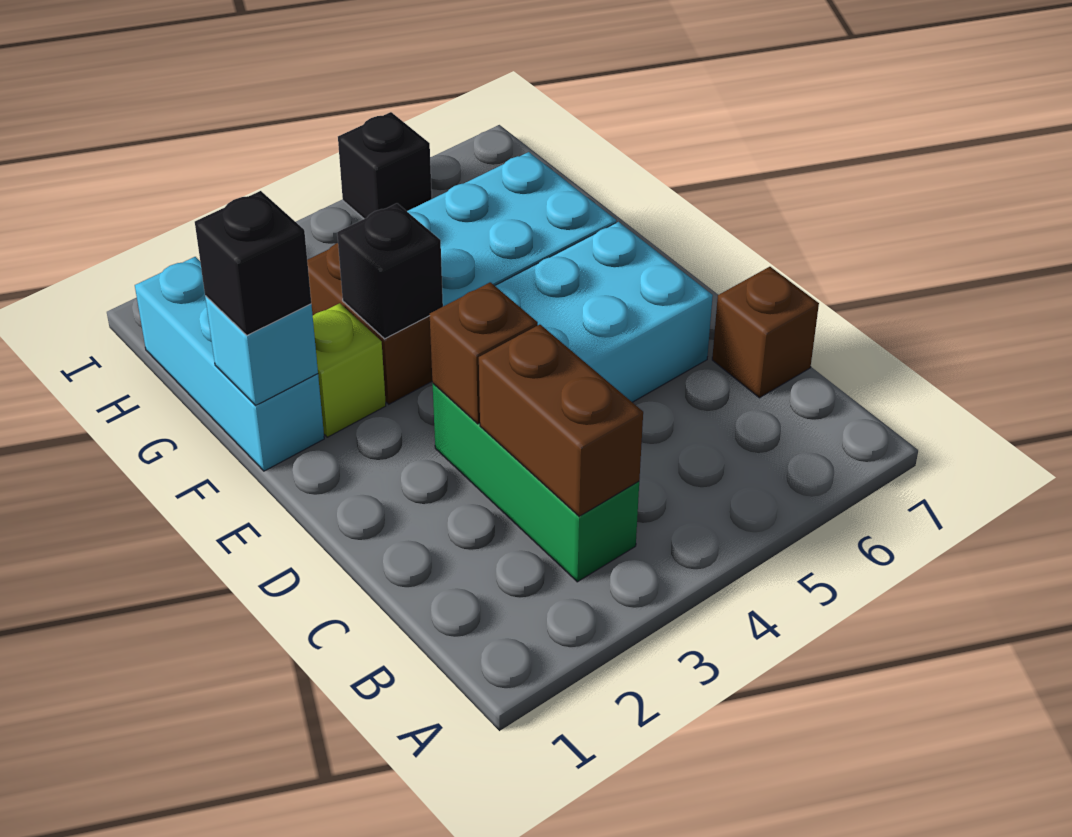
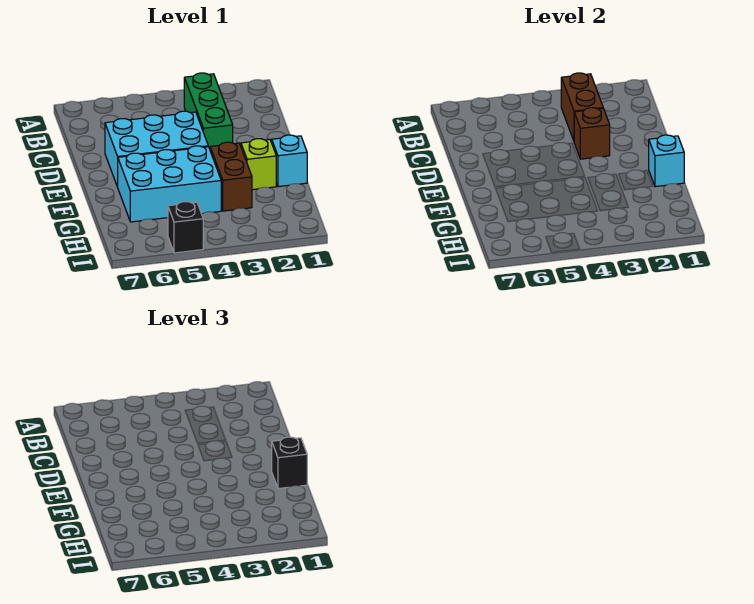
brown 1x1 brick [712,267,819,398] -> none
cyan 1x3 brick [135,257,324,471] -> cyan 1x1 brick [272,135,307,187]
black 1x1 brick [337,203,443,339] -> none

